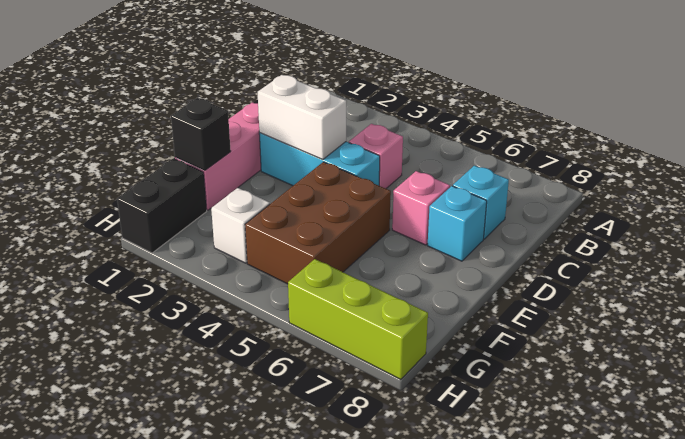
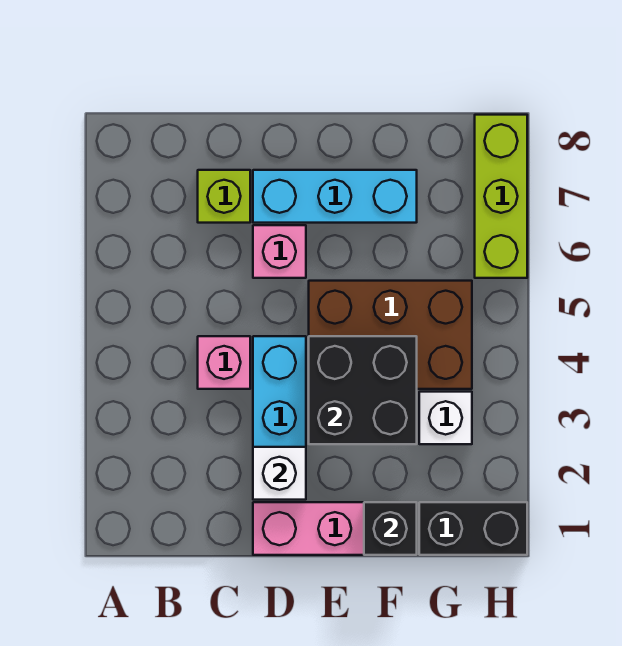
cyan 1x1 brick [453,166,509,239] -> lime 1x1 brick [198,170,250,223]
white 1x2 brick [258,75,346,160] -> white 1x1 brick [253,447,306,500]
cyan 1x1 brick [428,186,487,261] -> cyan 1x3 brick [253,170,417,223]
none -> black 2x2 brick [309,336,417,444]

